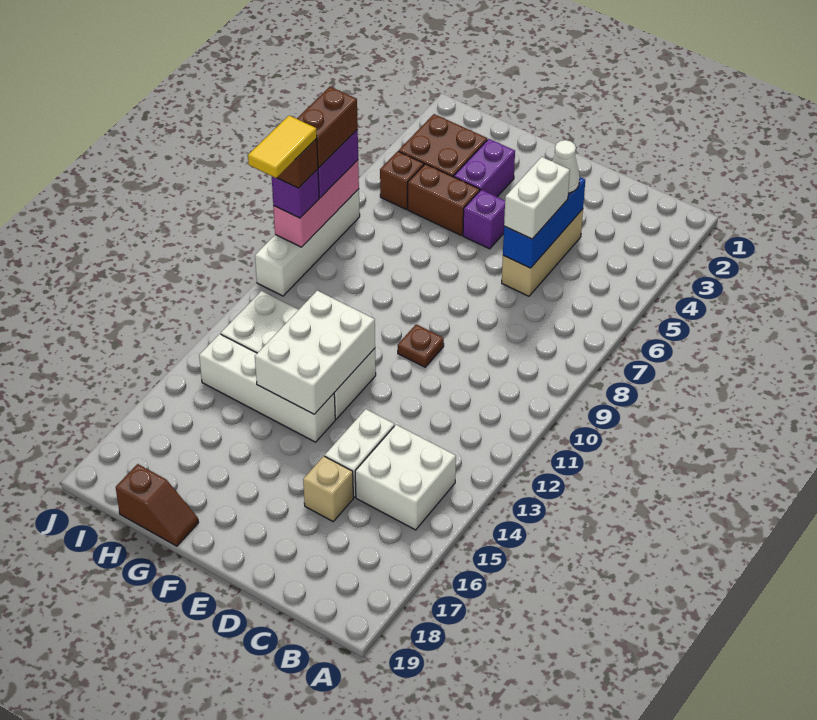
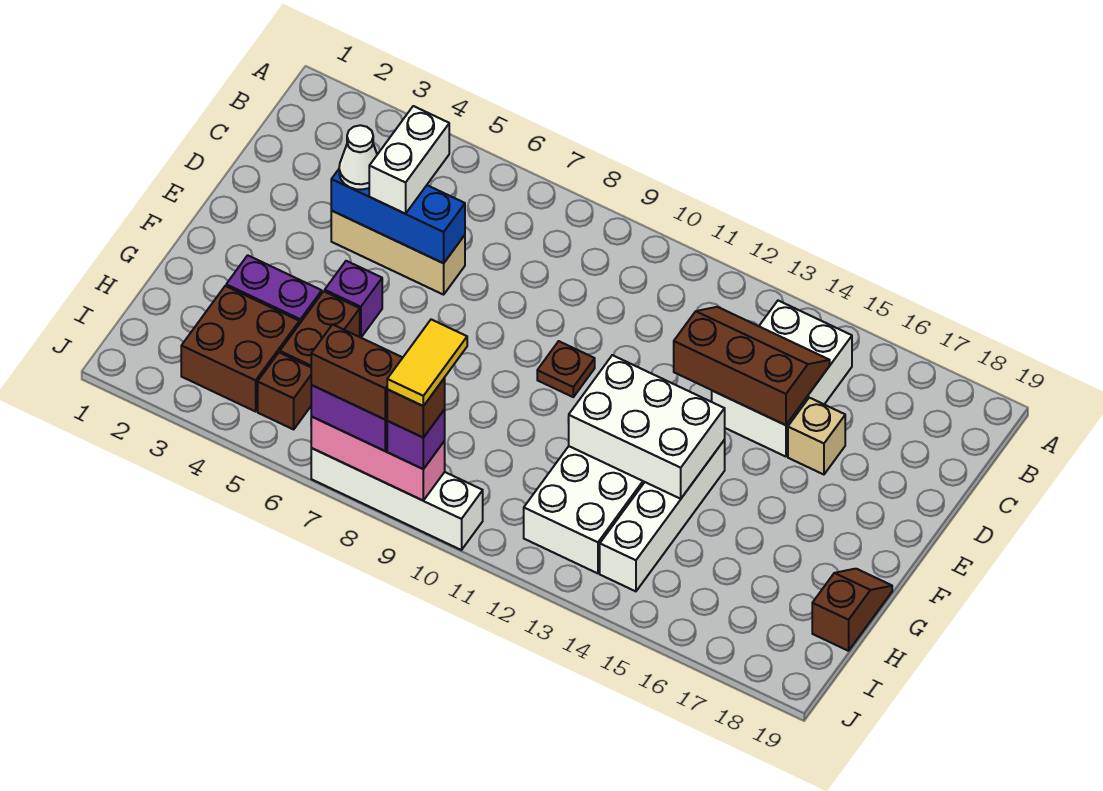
none -> brown 2x3 slope [674,307,830,425]
white 1x2 brick [504,157,570,239] -> white 1x2 brick turned to [369,106,449,214]
yellow 1x2 tile [248,116,317,178] -> yellow 1x2 tile turned to [387,319,467,406]

